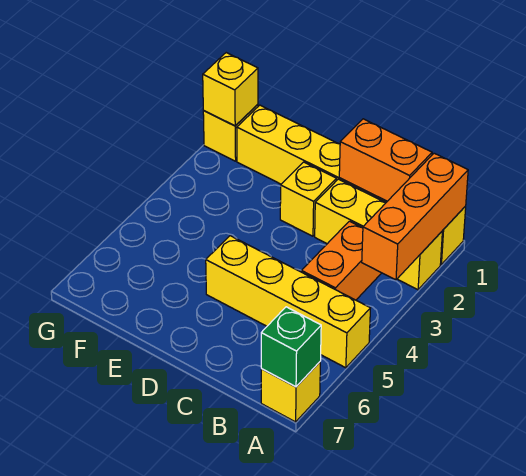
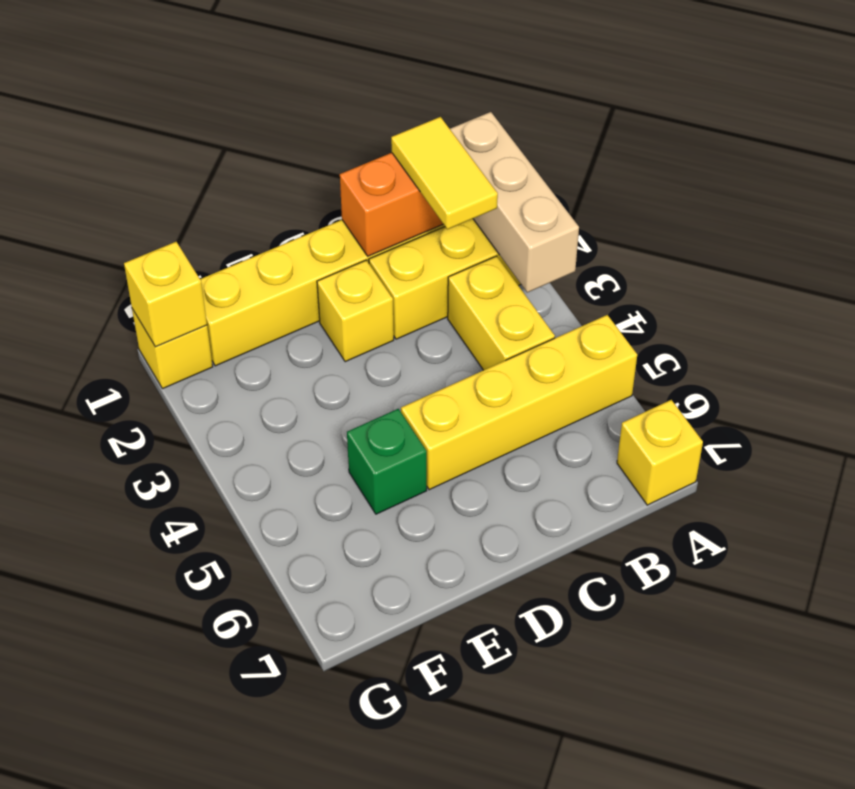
orange 1x3 brick [362,153,468,280] -> tan 1x3 brick [450,112,579,292]
green 1x1 brick [261,307,321,387] -> green 1x1 brick moved to [347,409,427,514]
none -> yellow 1x2 tile [391,117,498,229]
orange 1x2 brick [301,221,381,300] -> yellow 1x2 brick [448,256,555,370]

